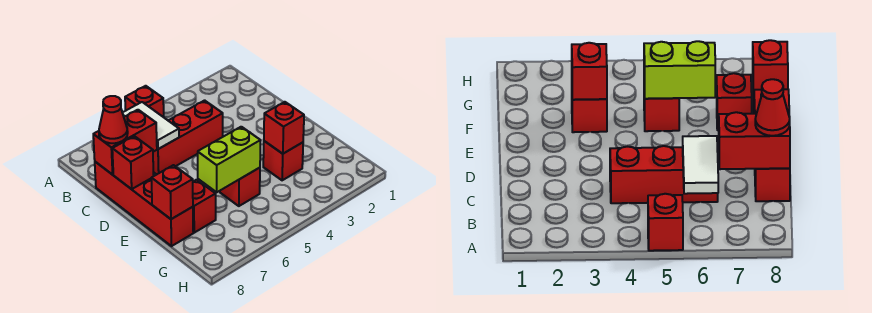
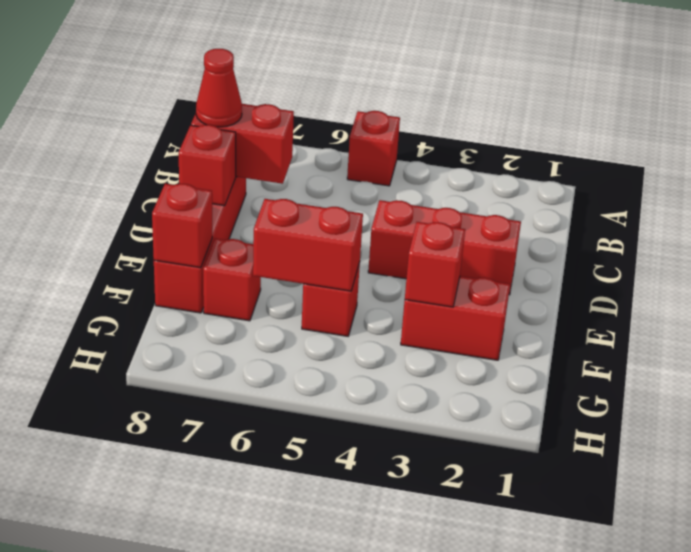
white 1x2 tile [123,102,179,149] -> none
red 1x3 brick [153,100,223,175] -> red 1x3 brick moved to [368,200,521,295]
red 1x1 brick [263,141,303,180] -> red 1x2 brick [401,276,510,360]
lime 1x2 brick [198,127,261,192] -> red 1x2 brick [253,199,363,291]

